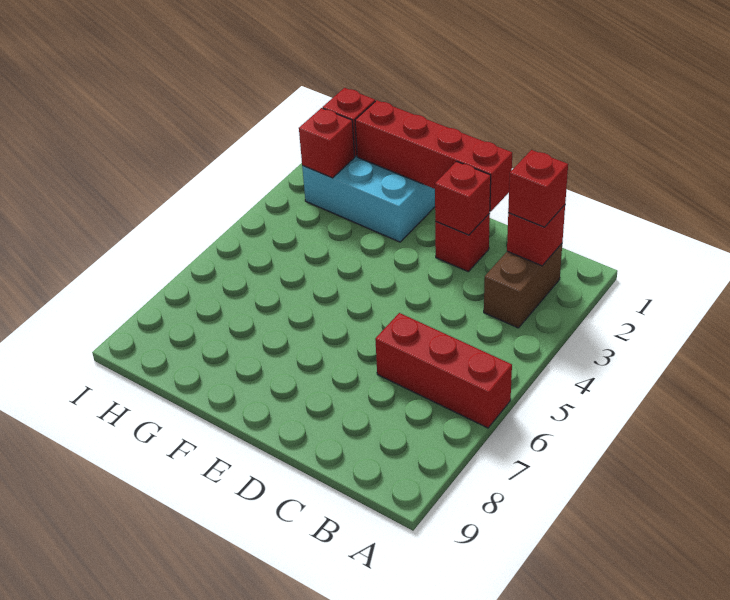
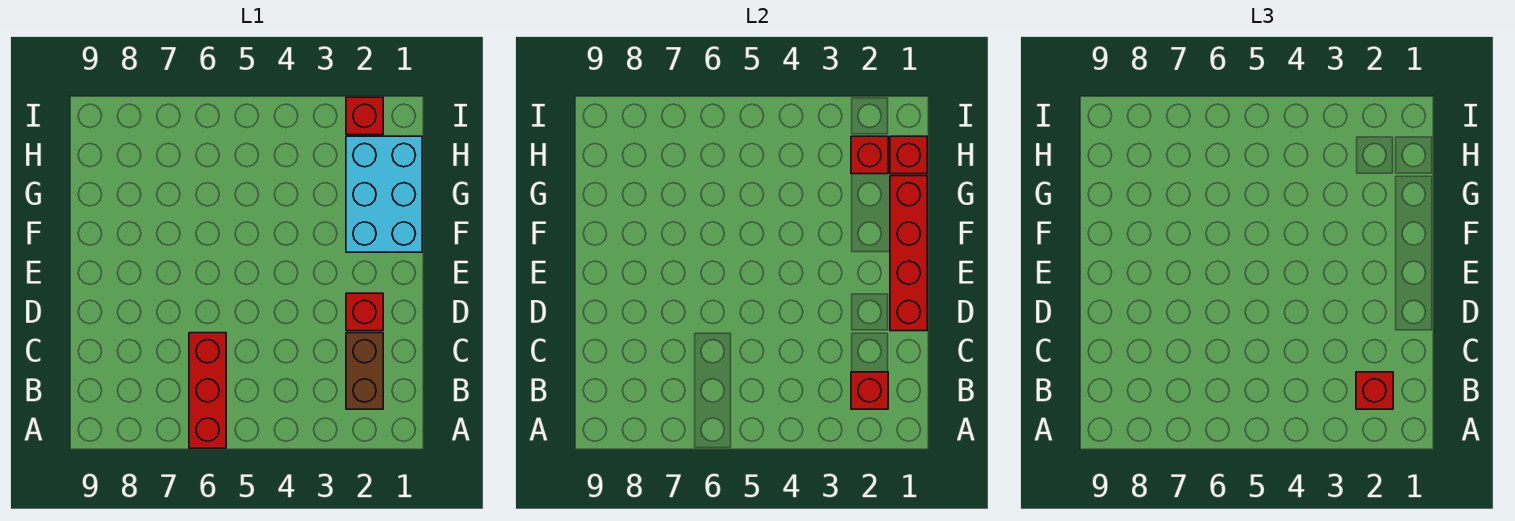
brown 1x2 brick [484,244,562,328] -> brown 1x2 brick turned to [346,333,383,409]
red 1x1 brick [435,161,491,235] -> red 1x1 brick moved to [346,97,383,135]

